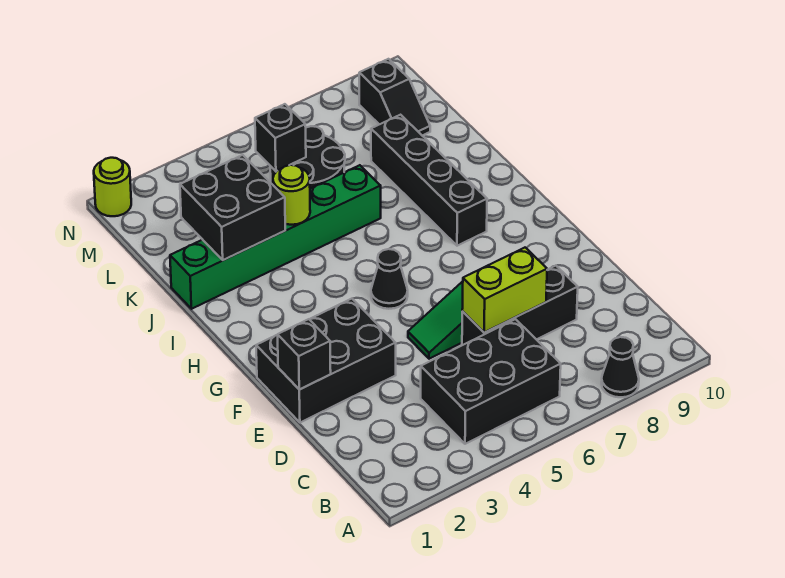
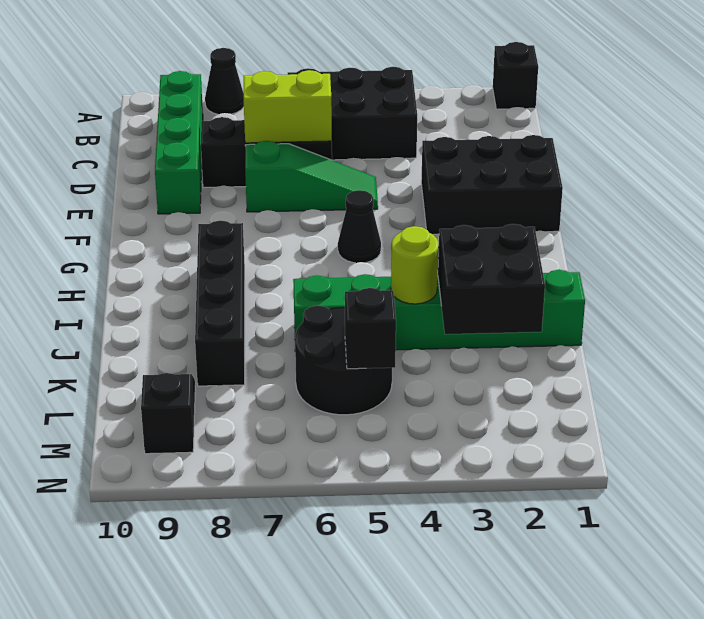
none -> green 1x4 brick [155,71,203,214]
black 1x1 brick [278,319,331,390] -> black 1x1 brick moved to [493,42,538,109]
lime 1x1 round brick [94,158,131,216] -> none

